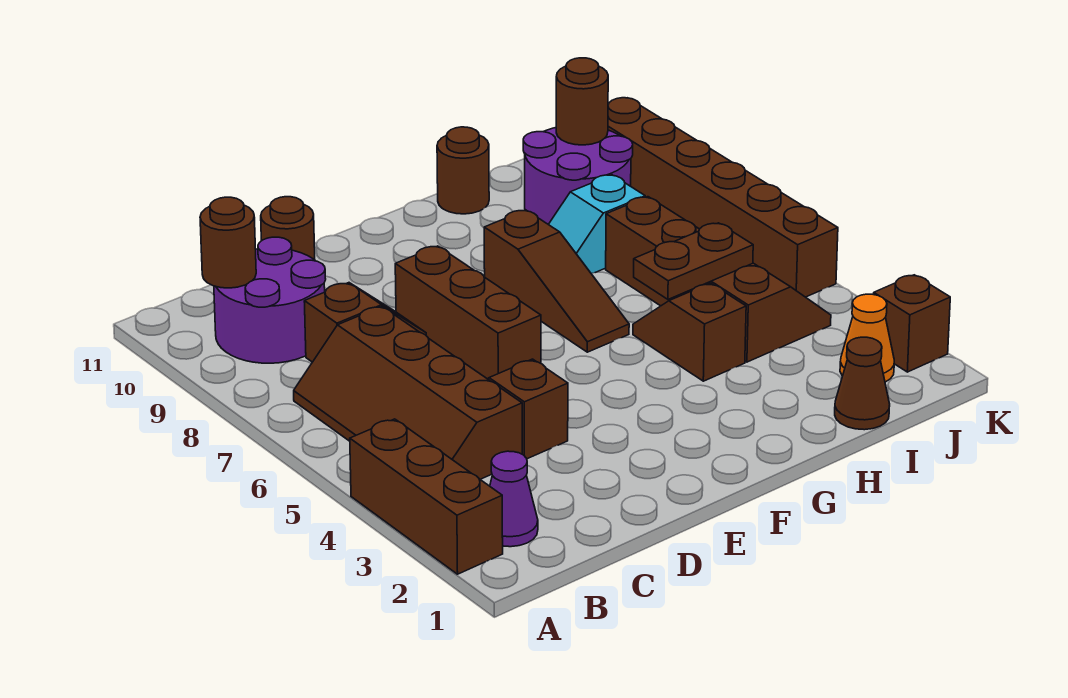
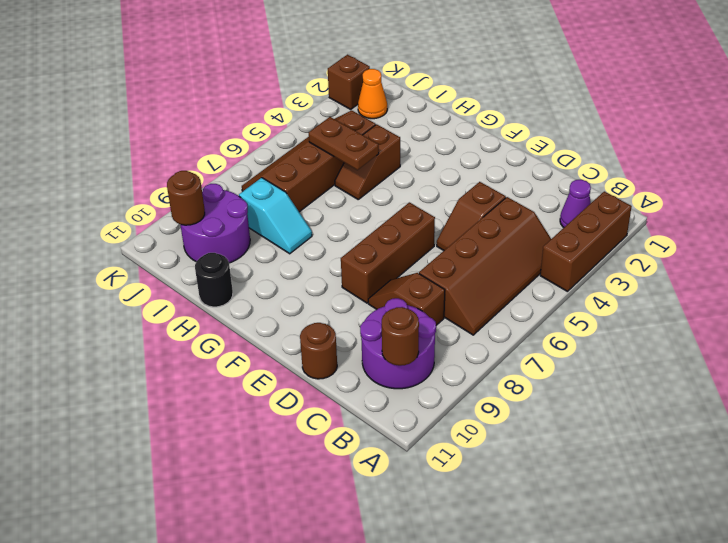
brown 1x3 slope [484,210,629,352] -> none
brown 1x1 round brick [437,127,489,214] -> black 1x1 round brick [195,253,233,307]
brown 1x1 cone [835,337,890,430] -> none
brown 1x6 brick [608,98,838,297] -> none

